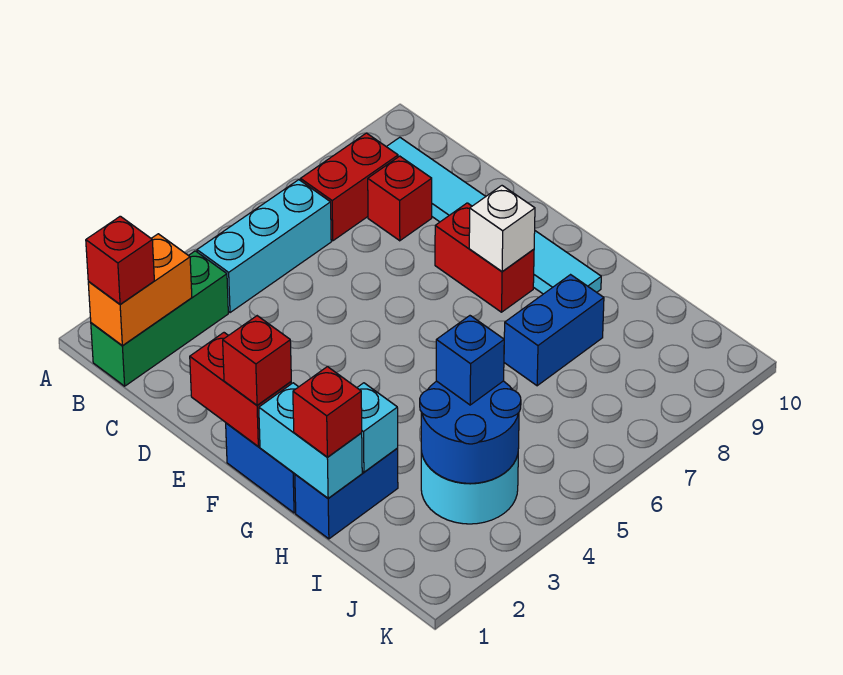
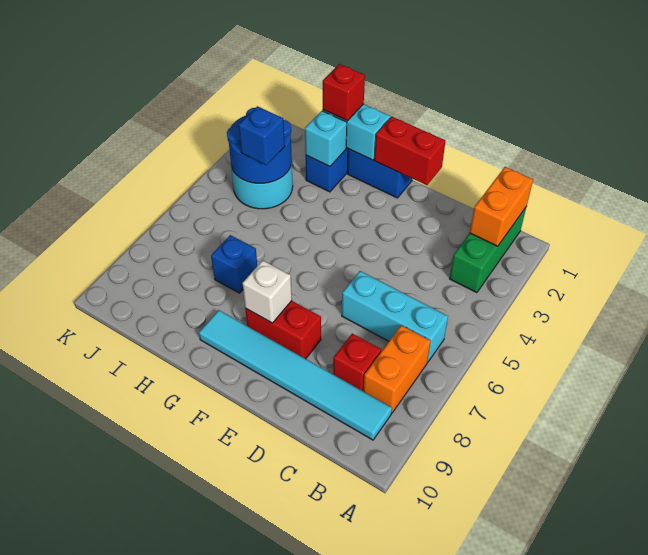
red 1x1 brick [86,216,154,304] -> none
cyan 1x3 brick [197,180,331,313] -> cyan 1x3 brick turned to [342,271,448,362]
red 1x2 brick [301,133,398,241] -> orange 1x2 brick [363,325,431,413]
red 1x1 brick [223,316,291,405] -> none
blue 1x2 brick [504,275,604,386] -> blue 1x1 brick [211,235,257,293]

